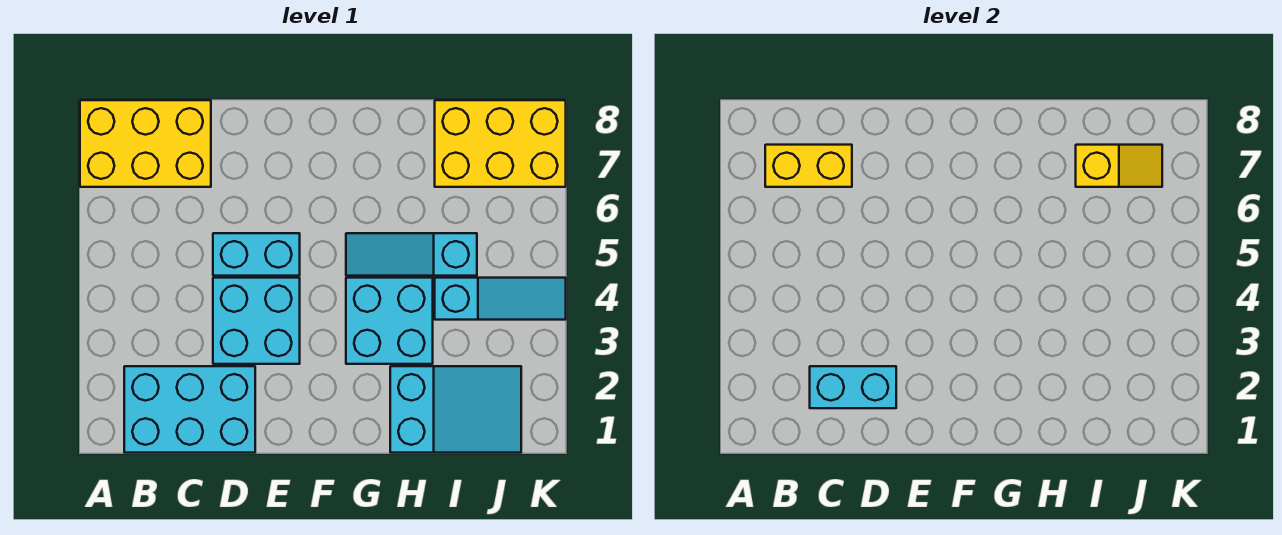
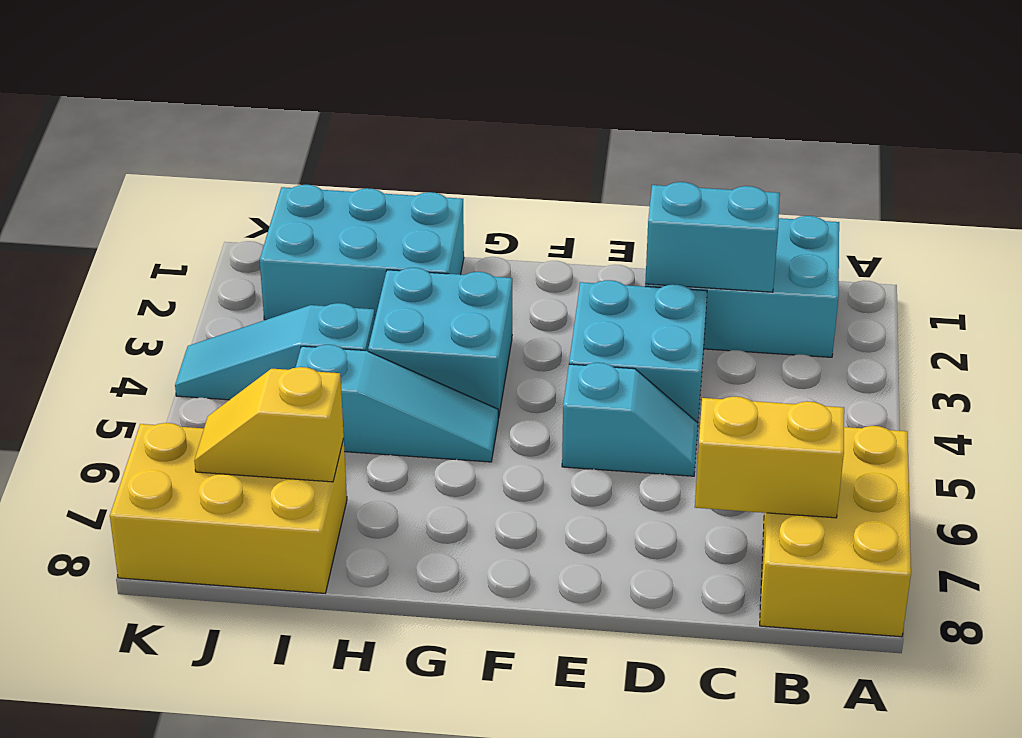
yellow 2x3 brick [80,100,211,187] -> yellow 2x3 brick turned to [760,426,911,637]
cyan 1x2 brick [213,233,300,276] -> cyan 1x2 slope [562,363,698,476]
cyan 2x3 slope [390,366,521,453] -> cyan 2x3 brick [260,185,464,320]

